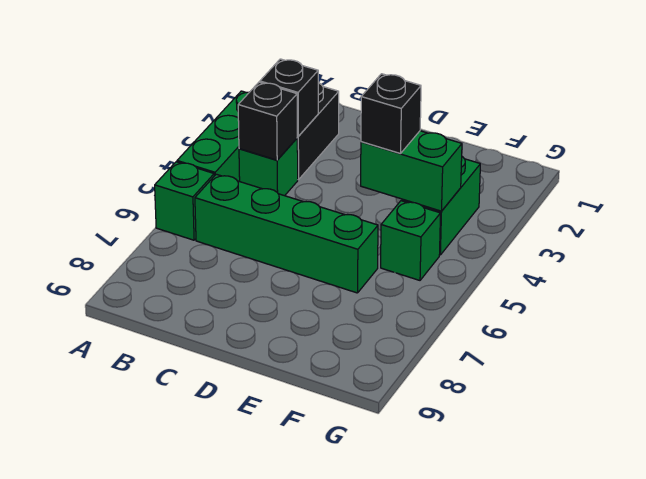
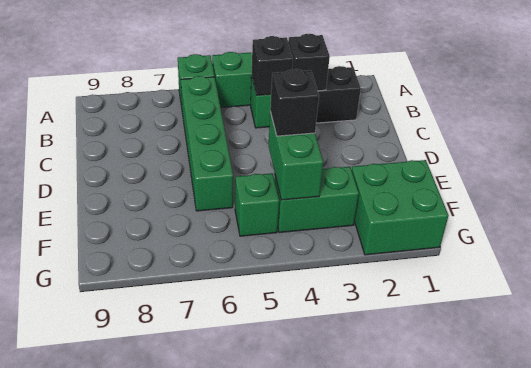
none -> green 2x2 brick [352,160,449,255]

